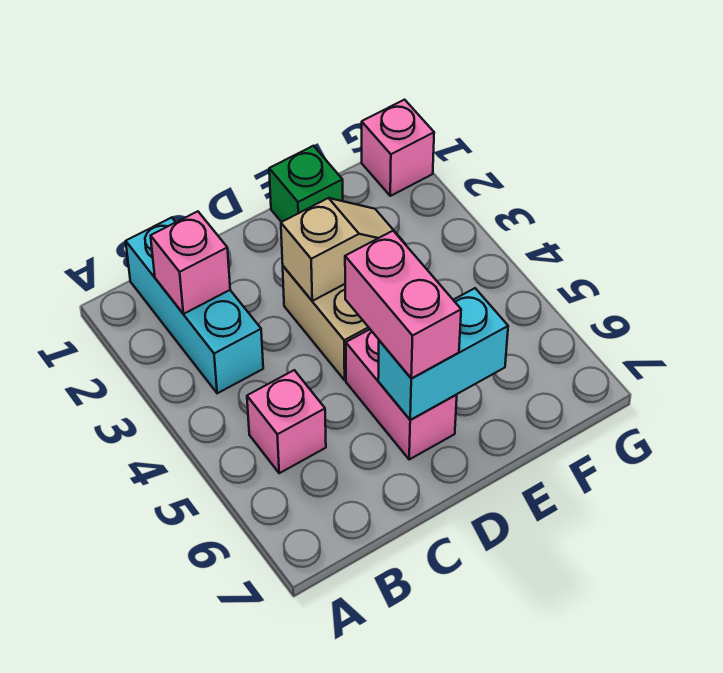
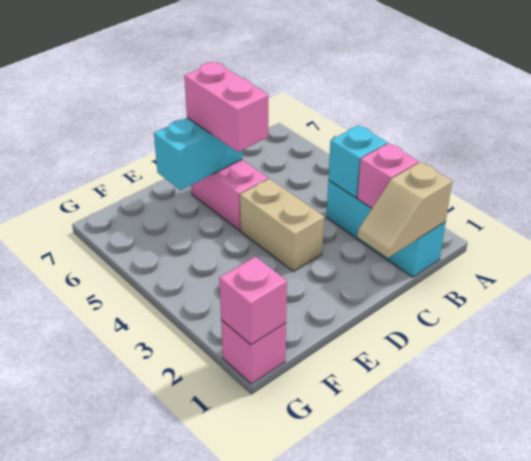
none -> cyan 1x1 brick [328,125,387,198]
pink 1x1 brick [247,370,326,473] -> pink 1x1 brick moved to [219,257,287,345]
tan 1x2 slope [281,198,406,301] -> tan 1x2 slope moved to [358,162,452,258]
green 1x1 brick [269,146,343,222] -> none

